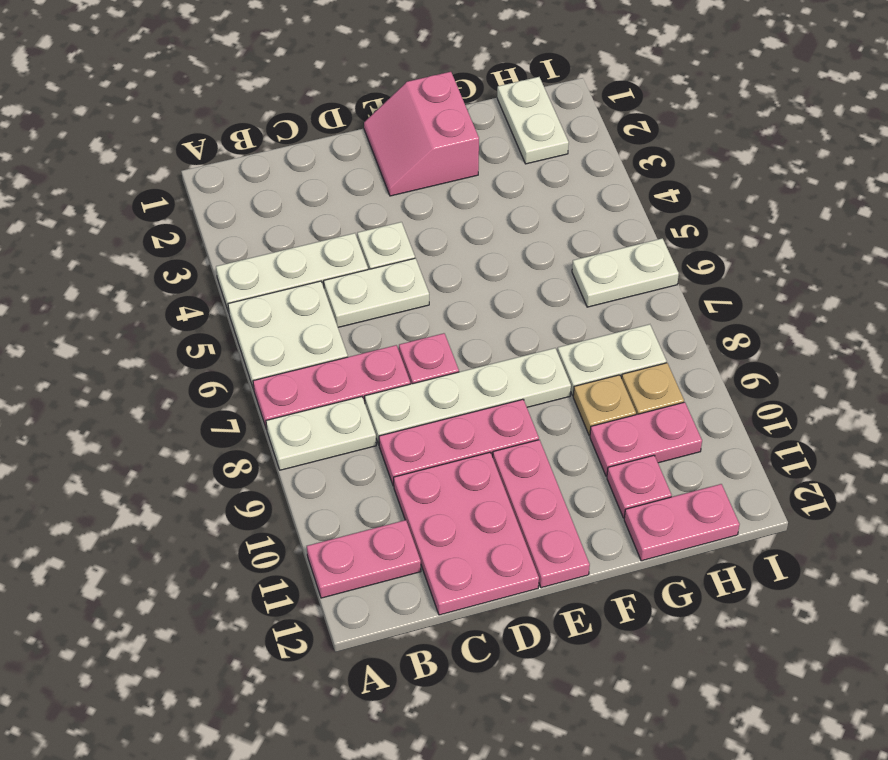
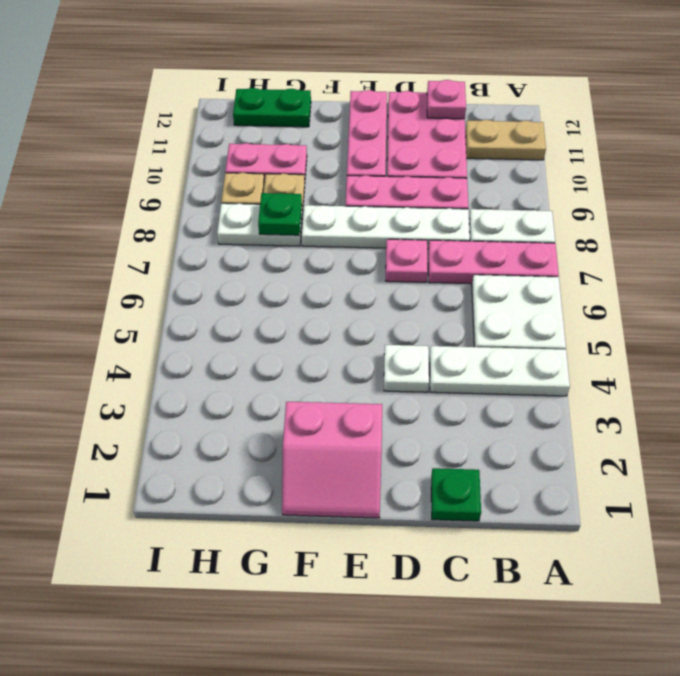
pink 1x2 plate [307,520,421,598] -> tan 1x2 plate [465,120,546,160]
none -> green 1x1 plate [431,468,481,521]
white 1x2 plate [324,258,429,327] -> none
pink 2x2 slope [364,72,479,196] -> pink 2x2 slope turned to [282,402,382,518]
none -> green 1x1 plate [258,193,302,235]
pink 1x1 plate [607,455,672,518] -> pink 1x1 plate moved to [427,80,466,119]
pink 1x2 plate [624,484,740,561] -> green 1x2 plate [233,88,311,127]
white 1x2 plate [497,77,569,164] -> none
white 1x2 plate [572,238,679,307] -> none

